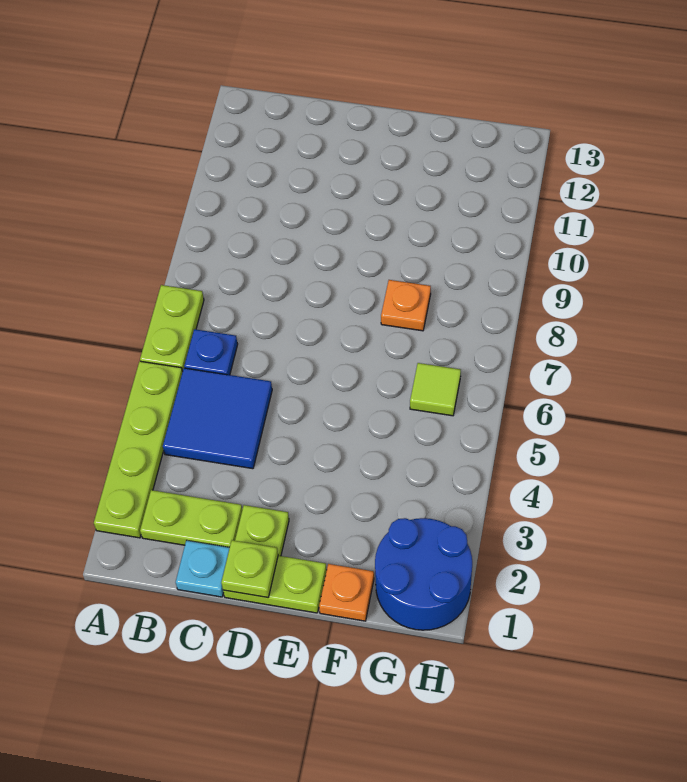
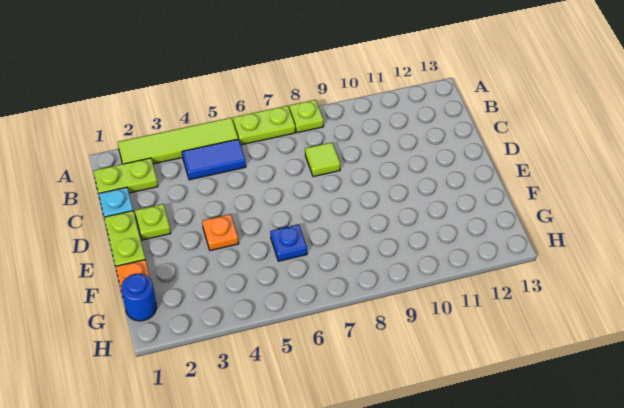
lime 1x4 plate [94,361,183,538] -> lime 1x4 tile [118,118,238,164]
lime 1x2 plate [140,490,242,548] -> lime 1x2 plate turned to [93,158,158,193]
blue 2x2 tile [163,368,272,469] -> blue 1x2 tile [182,139,246,180]
blue 1x1 plate [184,329,238,375] -> blue 1x1 plate moved to [270,224,307,261]
lime 1x1 plate [221,540,278,598] -> lime 1x1 plate moved to [289,100,324,133]
orange 1x1 plate [381,280,431,331] -> orange 1x1 plate moved to [202,214,239,251]
blue 2x2 round brick [375,518,472,630] -> blue 1x1 round brick [121,273,157,321]
lime 1x1 tile [410,363,461,416] -> lime 1x1 tile moved to [305,142,340,177]

